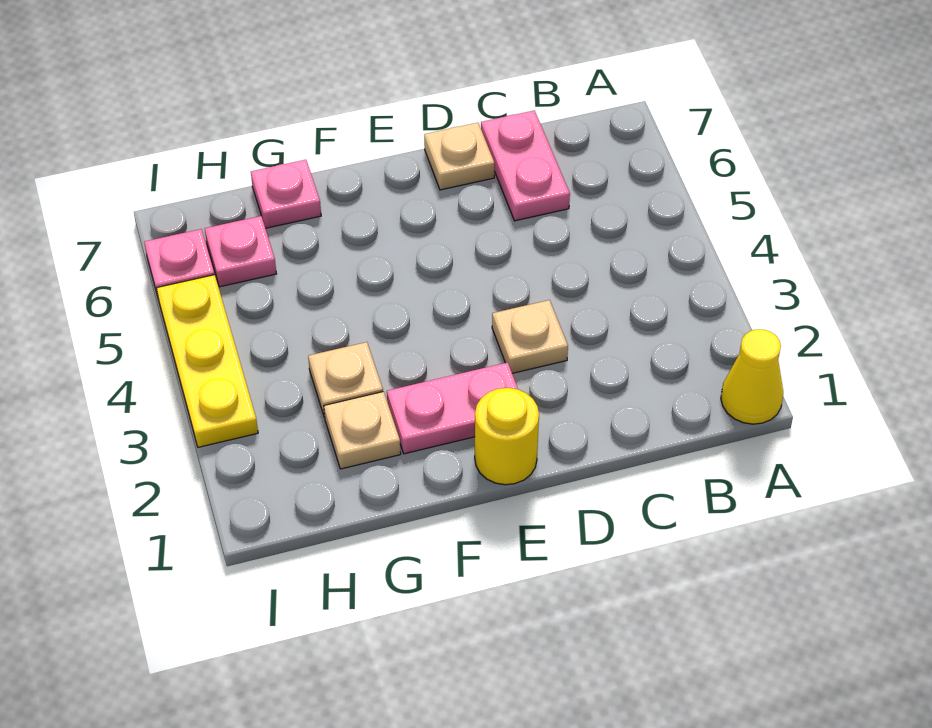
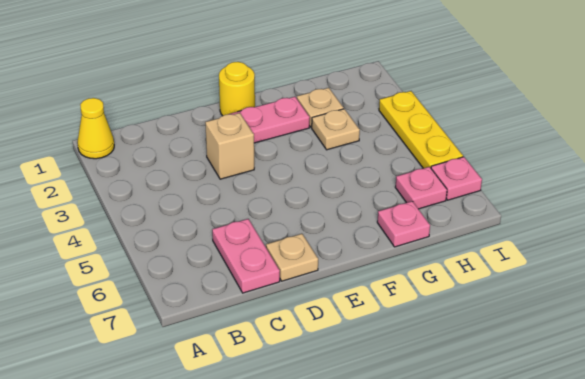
tan 1x1 plate [492,300,568,373] -> tan 1x1 brick [205,113,254,179]

